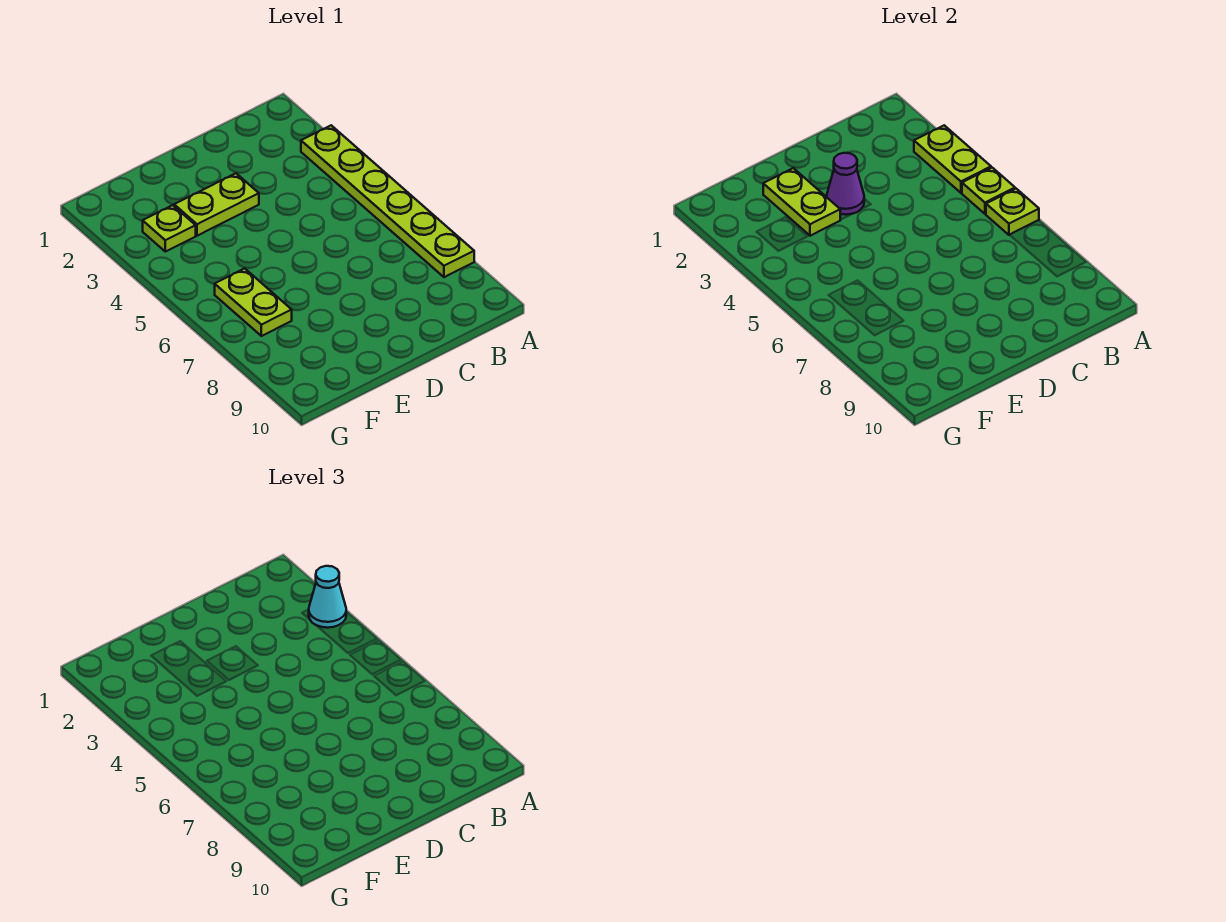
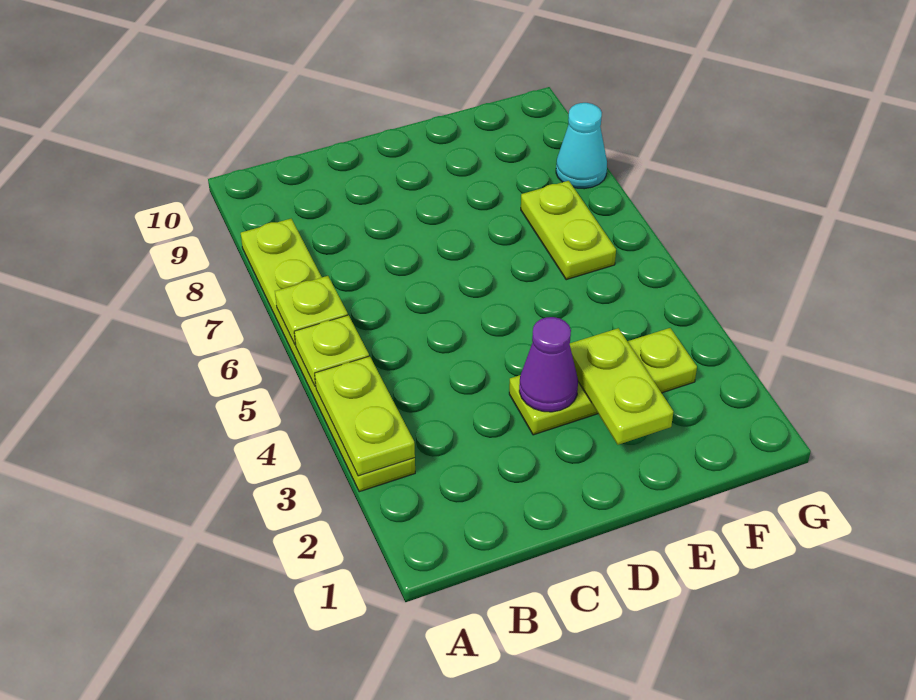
cyan 1x1 cone [309,566,346,628] -> cyan 1x1 cone moved to [556,103,607,189]

